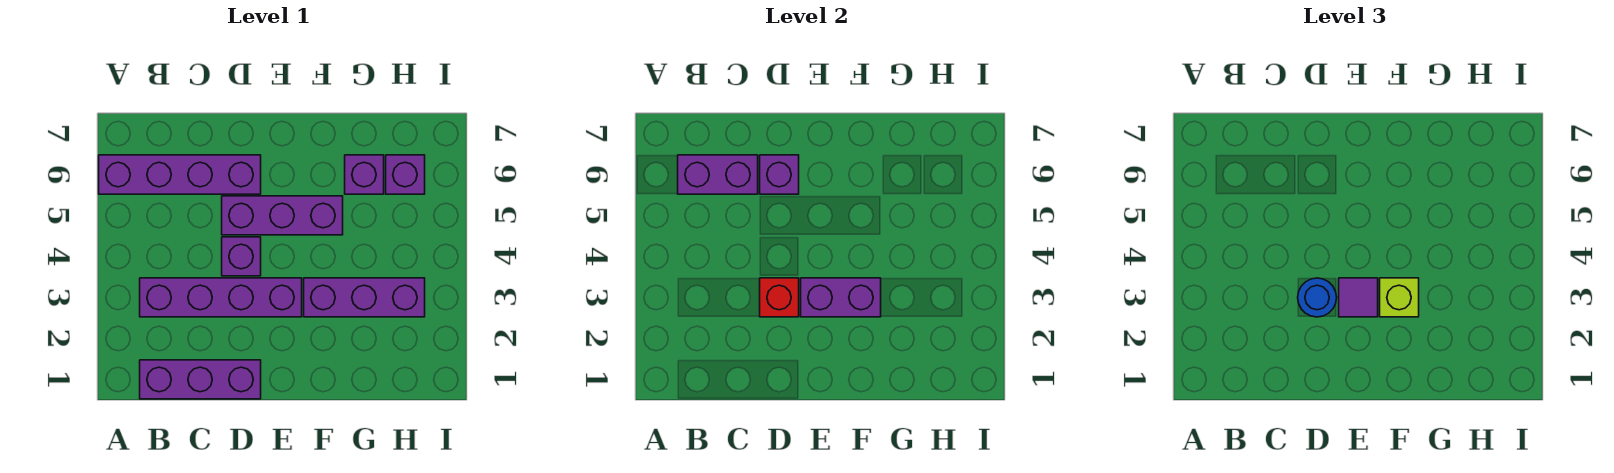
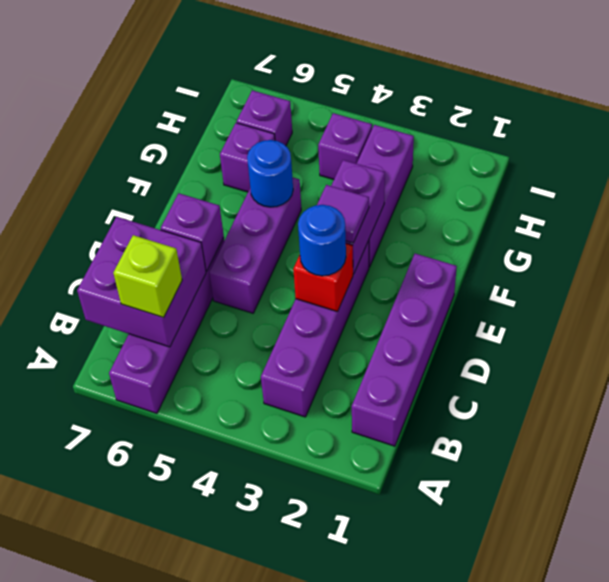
purple 1x3 brick [140,360,261,399] -> purple 1x4 brick [352,254,457,446]
purple 1x2 brick [678,155,758,194] -> purple 2x2 brick [77,217,206,347]
purple 1x1 brick [222,237,261,276] -> purple 1x1 brick moved to [318,113,372,179]
lime 1x1 brick [1380,278,1419,317] -> lime 1x1 brick moved to [113,235,182,318]
none -> blue 1x1 round brick [247,140,293,207]

